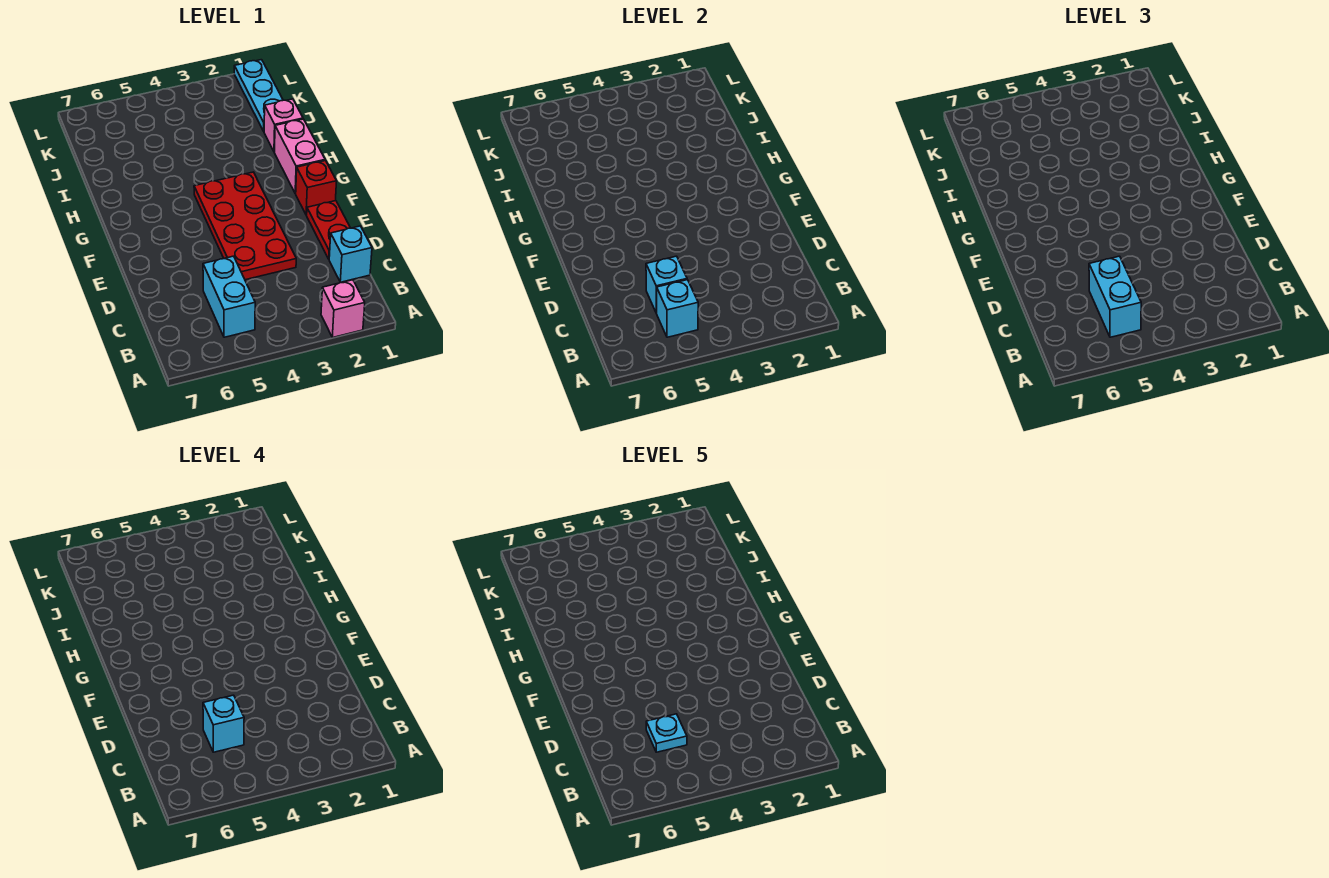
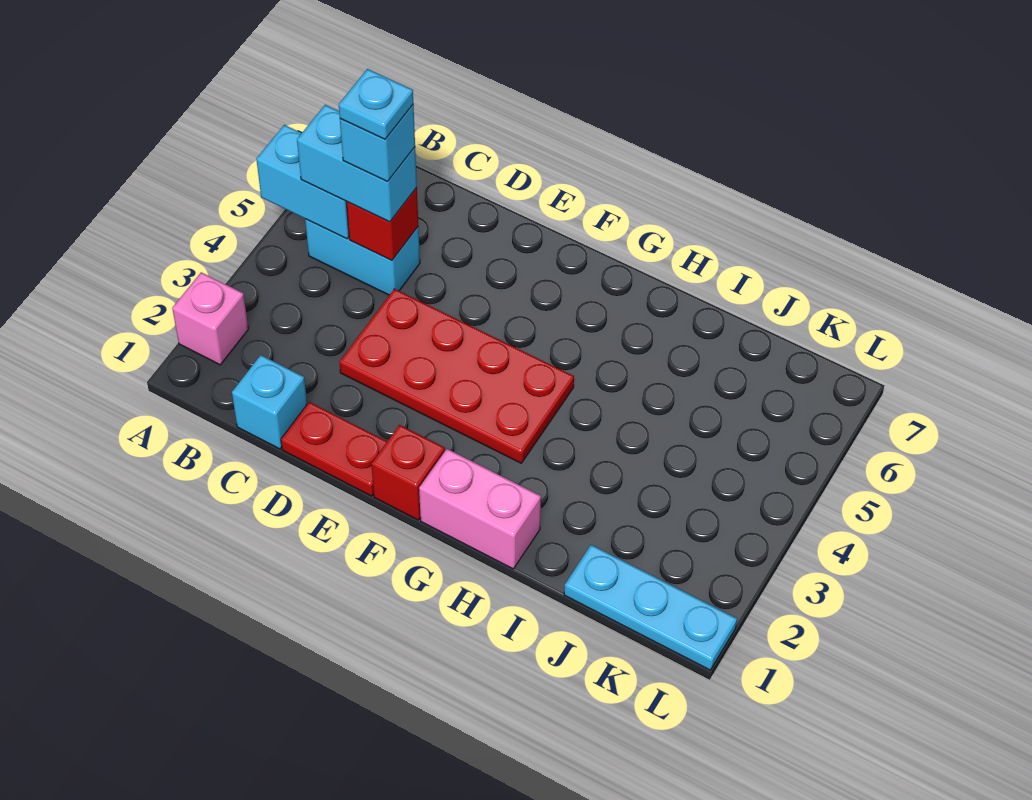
cyan 1x1 brick [657,280,698,337] -> cyan 1x2 brick [256,125,349,239]
cyan 1x1 brick [646,256,687,313] -> red 1x1 brick [346,188,418,261]
pink 1x1 brick [264,99,303,152] -> none

